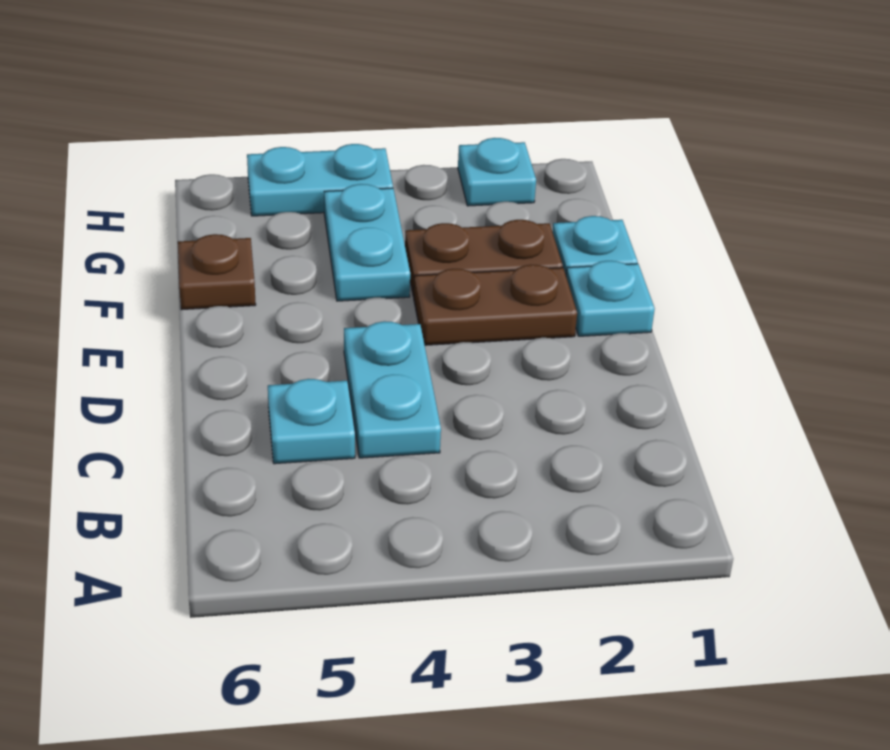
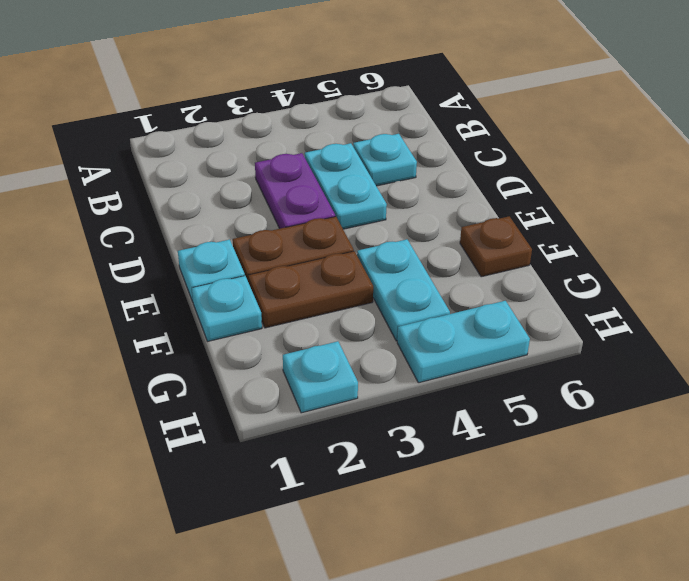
none -> purple 1x2 plate [255,153,335,229]

